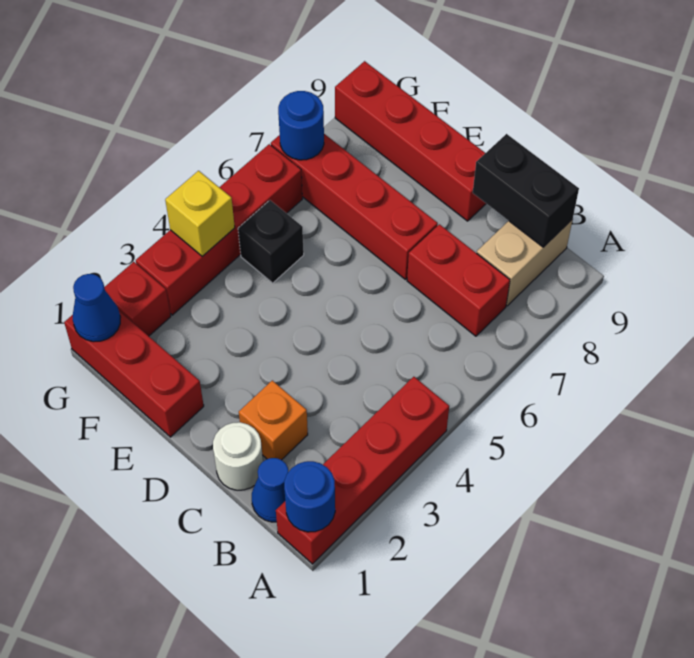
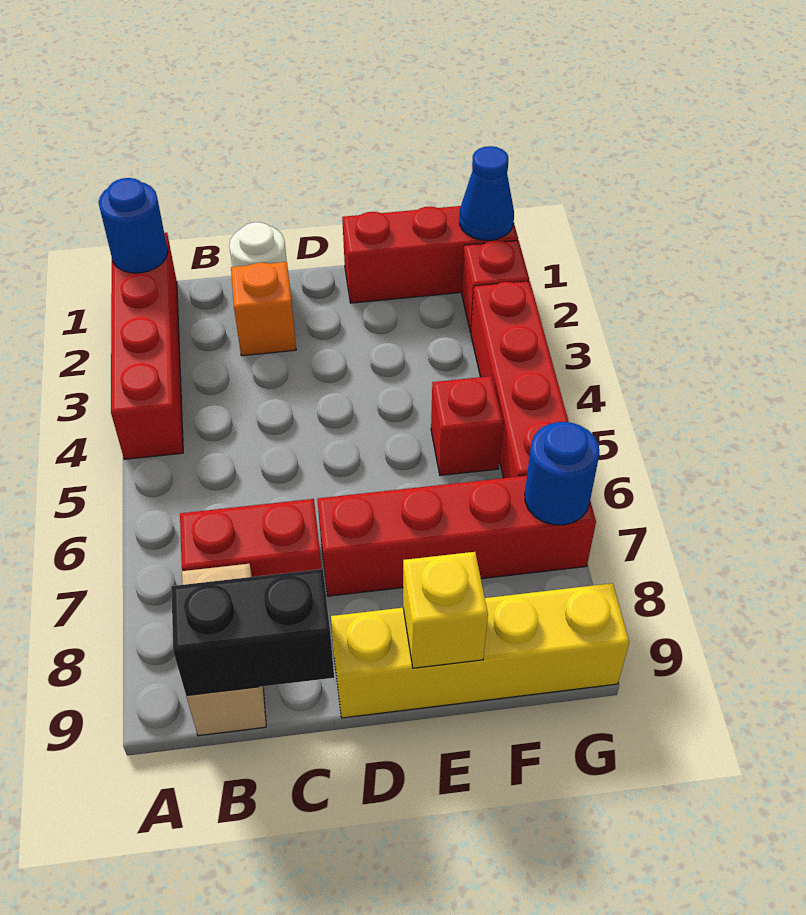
blue 1x1 cone [252,458,288,522] -> none
red 1x4 brick [335,61,486,221] -> yellow 1x4 brick [331,583,629,718]
black 1x1 brick [238,200,304,283] -> red 1x1 brick [431,376,503,475]
yellow 1x1 brick [165,171,235,256] -> yellow 1x1 brick moved to [403,552,488,668]

